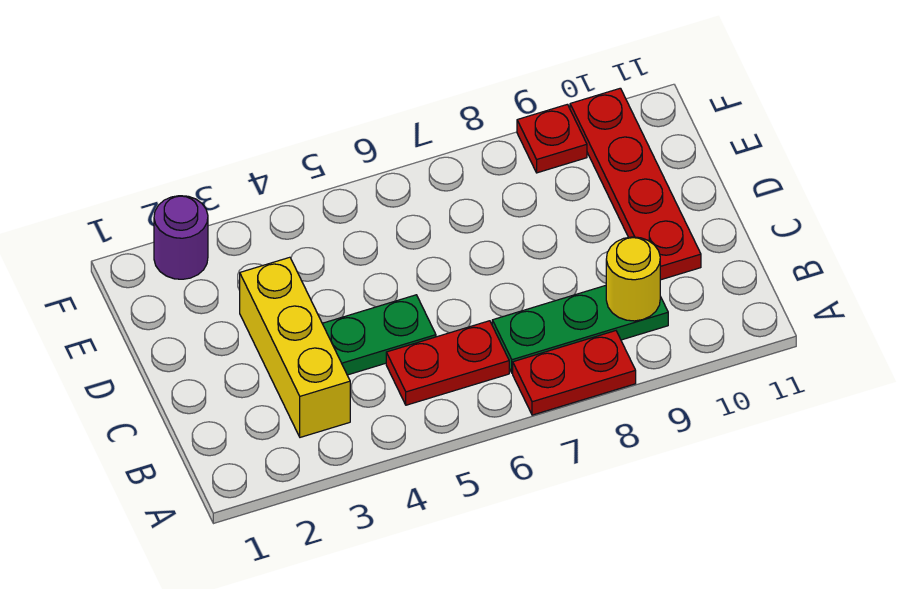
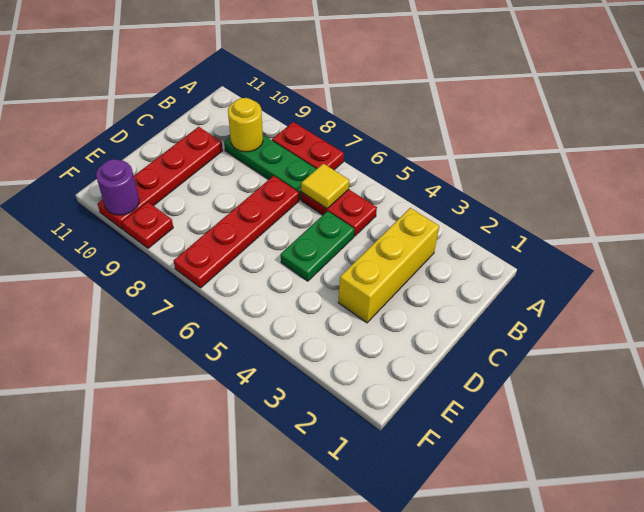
none -> yellow 1x1 tile [301,164,349,208]
green 1x2 plate [322,295,436,375] -> green 1x2 plate turned to [281,211,354,281]
none -> red 1x4 plate [174,176,299,288]
purple 1x1 round brick [154,196,208,279] -> purple 1x1 round brick moved to [96,159,139,215]

